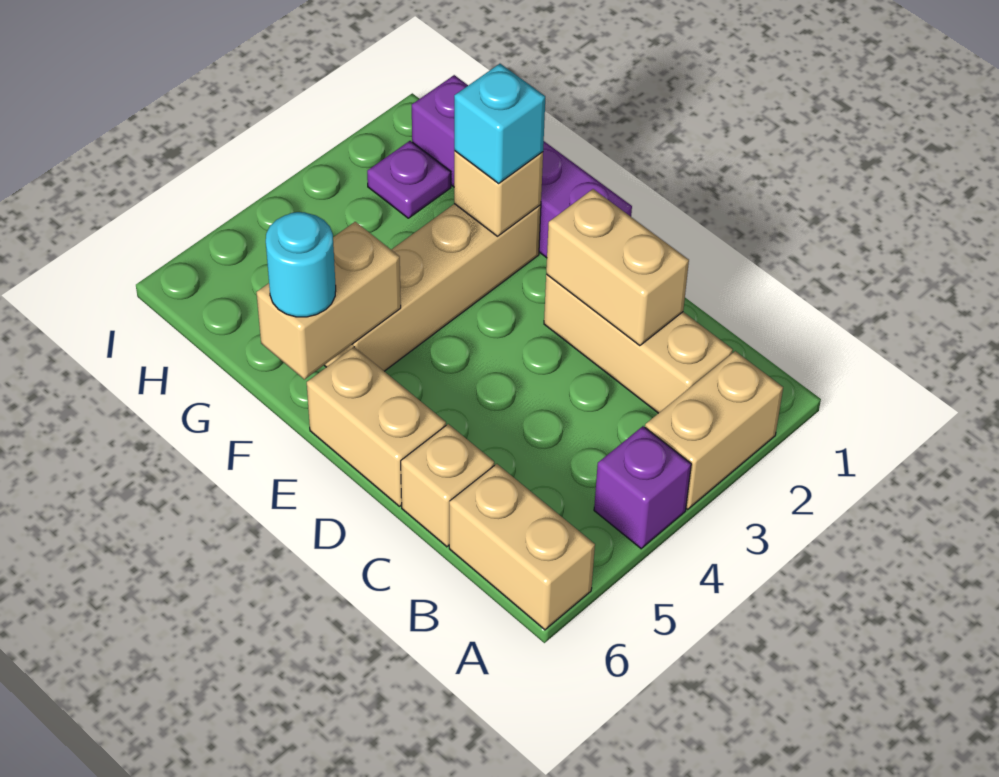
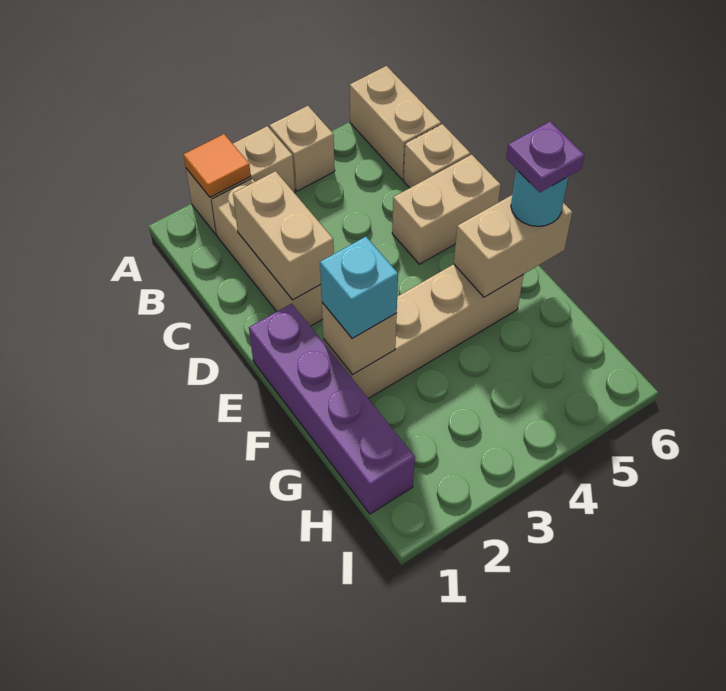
none -> orange 1x1 tile [183,134,251,197]
purple 1x1 brick [594,426,691,549] -> tan 1x1 brick [269,106,335,191]
tan 1x2 brick [307,347,446,506] -> tan 1x2 brick turned to [392,155,501,264]
purple 1x1 plate [367,141,451,218] -> purple 1x1 plate moved to [506,121,584,192]

